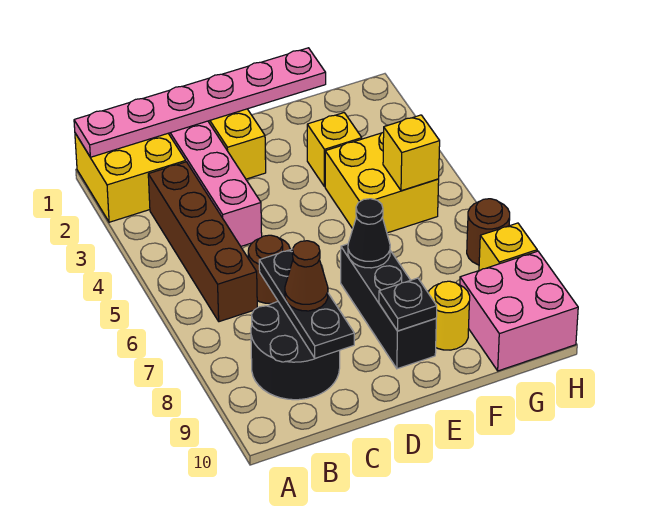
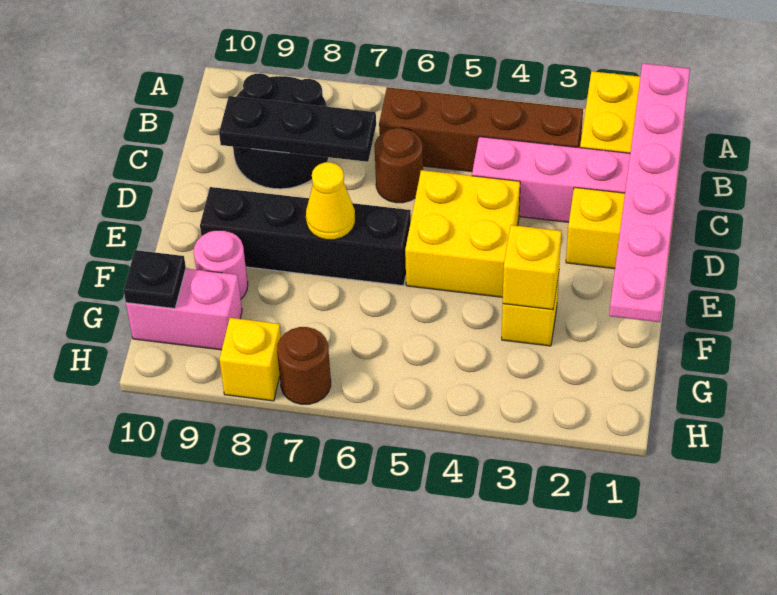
brown 1x1 cone [285,241,328,311] -> none
black 1x3 brick [341,244,436,369] -> black 1x4 brick [200,187,411,286]
black 1x1 cone [348,199,390,268] -> yellow 1x1 cone [306,162,355,240]
black 1x1 plate [379,278,437,331] -> black 1x1 plate moved to [124,250,186,309]
yellow 2x2 brick [325,132,439,233] -> yellow 2x2 brick moved to [405,170,520,297]
yellow 1x1 round brick [428,281,470,350] -> pink 1x1 round brick [194,230,248,299]
yellow 1x1 brick [383,115,440,191] -> yellow 1x1 brick moved to [503,225,562,310]
pink 2x2 brick [460,251,578,371] -> pink 1x2 brick [126,269,242,350]

